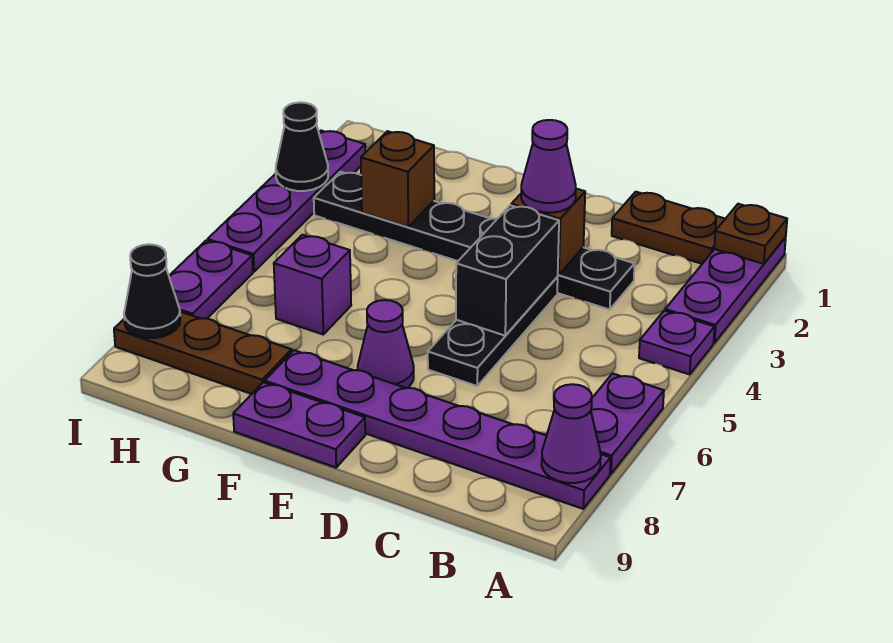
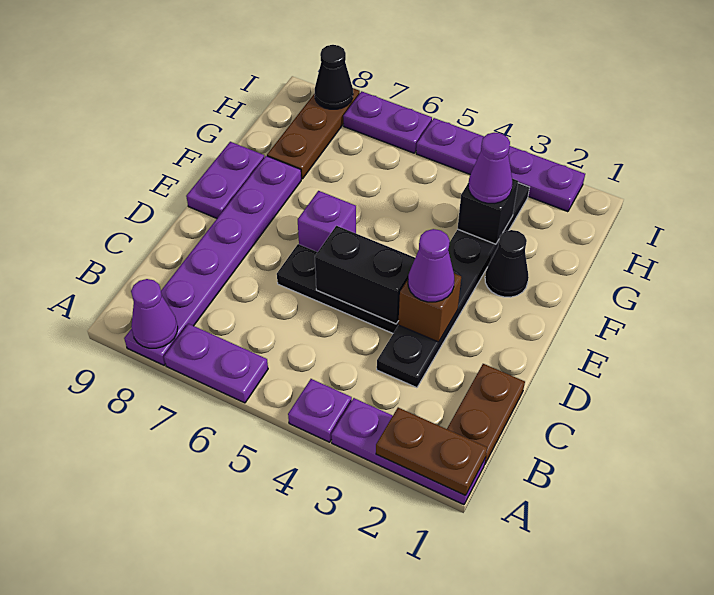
brown 1x1 plate [714,204,787,264] -> brown 1x2 plate [376,408,487,495]
purple 1x1 cone [358,300,414,388] -> purple 1x1 cone moved to [468,133,513,203]
brown 1x1 brick [361,131,434,227] -> black 1x1 brick [458,179,518,244]
purple 1x1 brick [274,235,351,334] -> purple 1x1 brick moved to [298,191,356,252]
black 1x1 cone [276,102,328,191] -> black 1x1 cone moved to [485,230,529,297]

